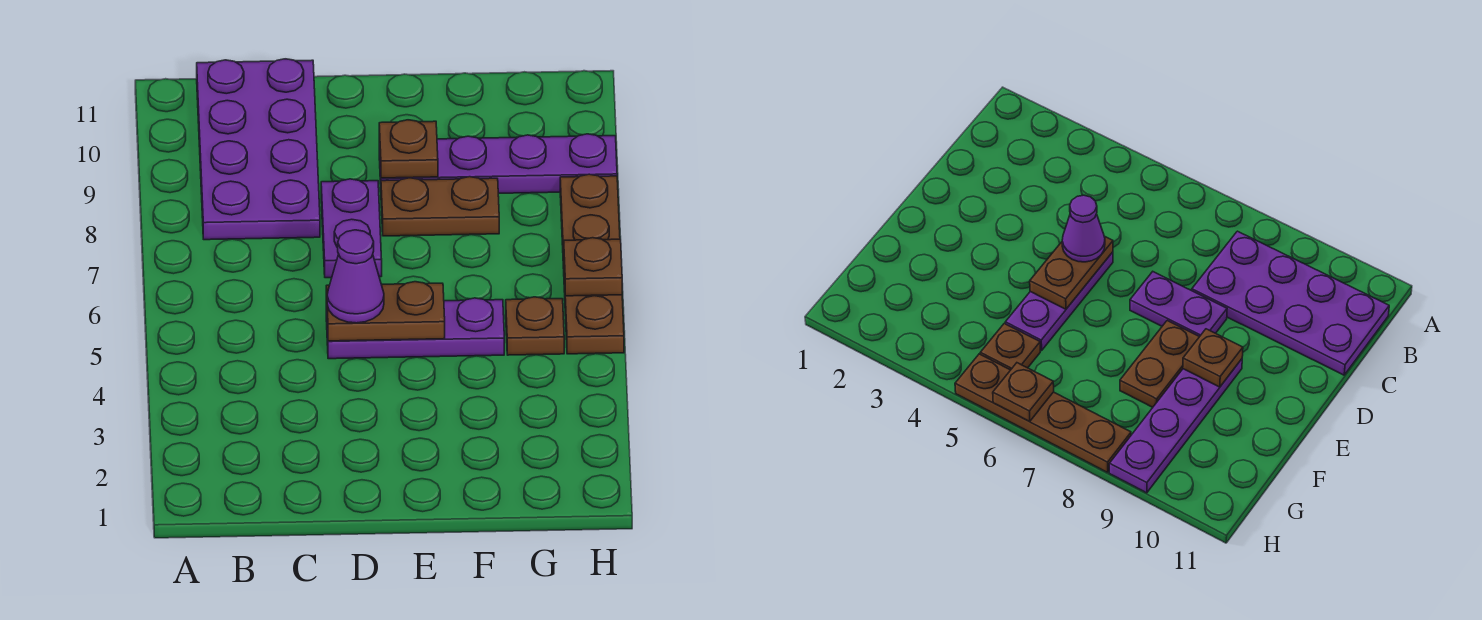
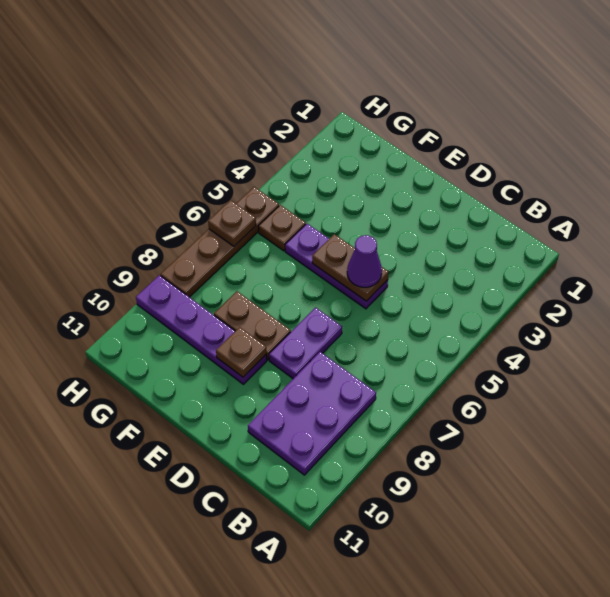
purple 2x4 plate [197,59,320,240] -> purple 2x3 plate [248,352,376,475]

